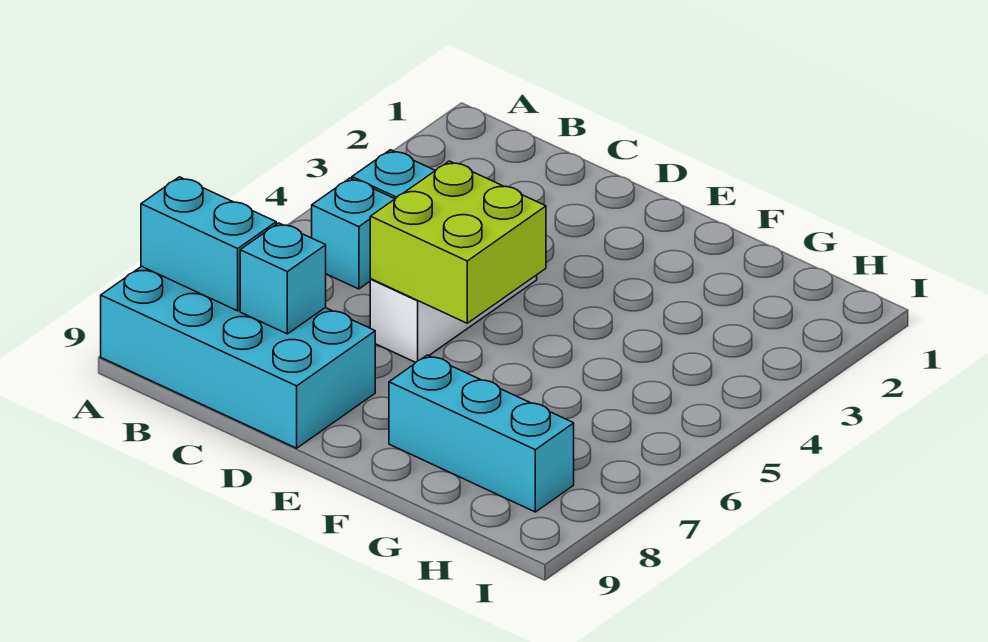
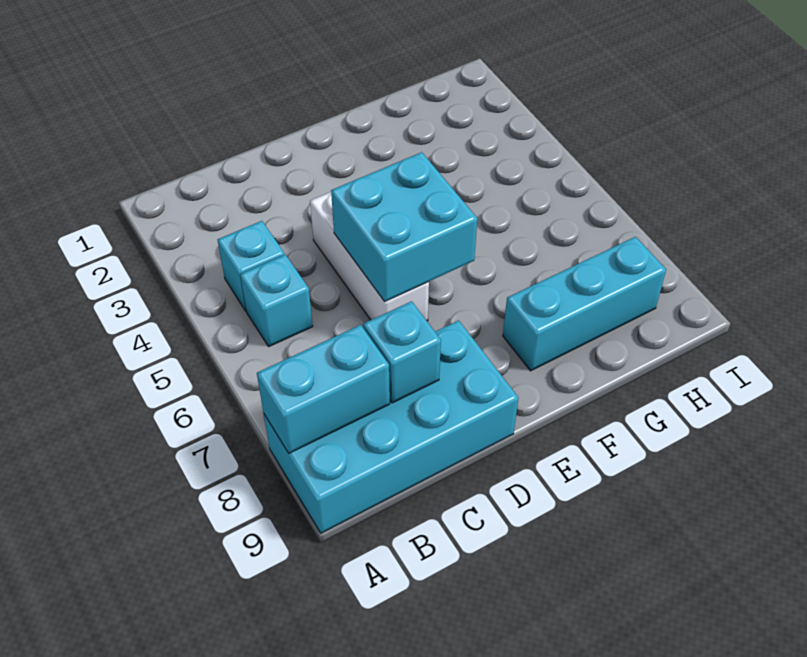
lime 2x2 brick [370,161,546,323] -> cyan 2x2 brick [331,152,477,301]

